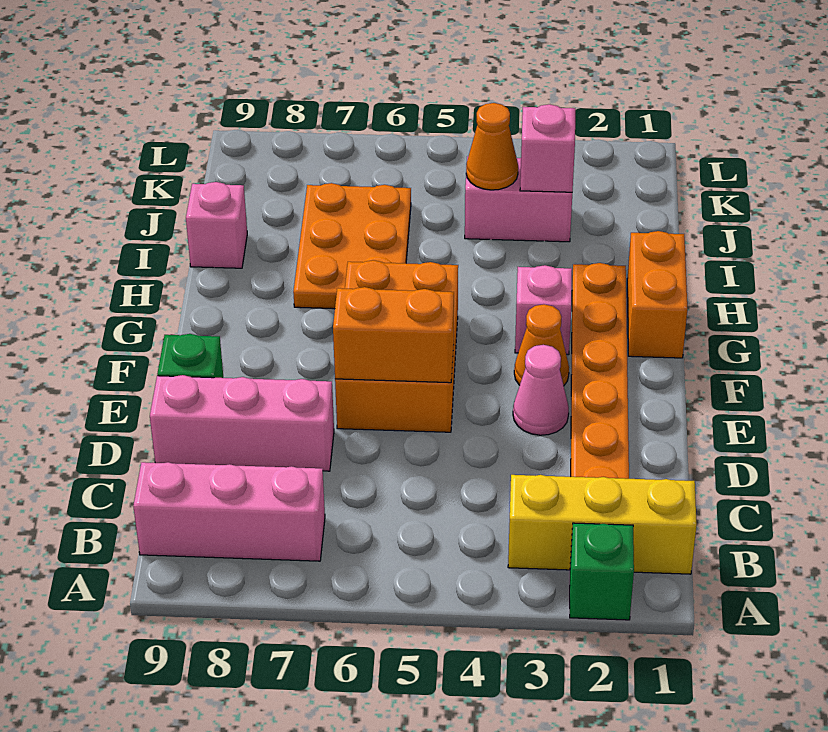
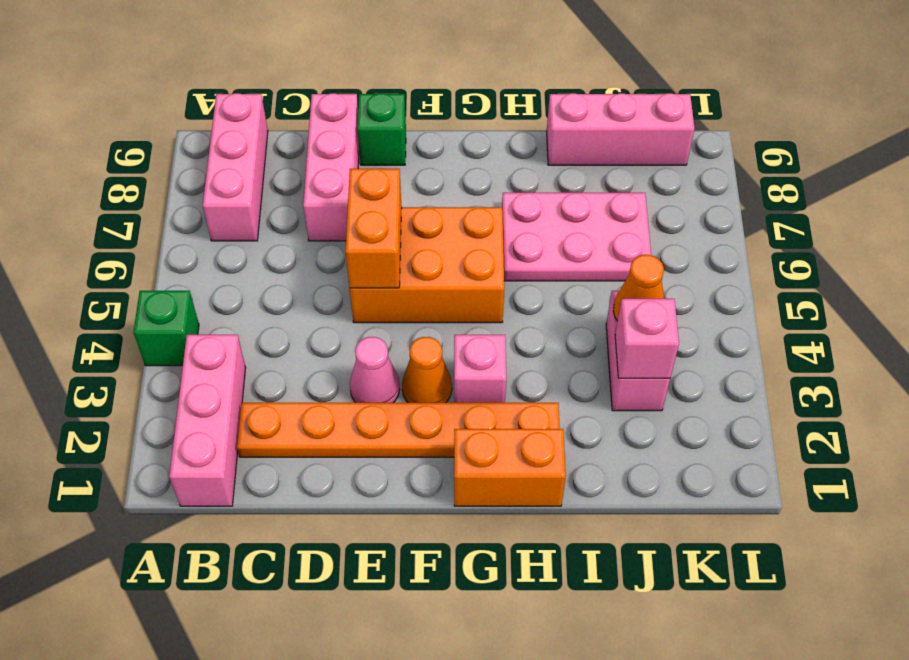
green 1x1 brick [570,523,634,620] -> green 1x1 brick moved to [133,291,199,366]
yellow 1x3 brick [508,475,697,574] -> pink 1x3 brick [169,335,246,506]
orange 2x3 plate [293,183,411,309] -> pink 2x3 plate [502,193,651,281]
pink 1x1 brick [186,182,247,268] -> pink 1x3 brick [547,93,695,165]

